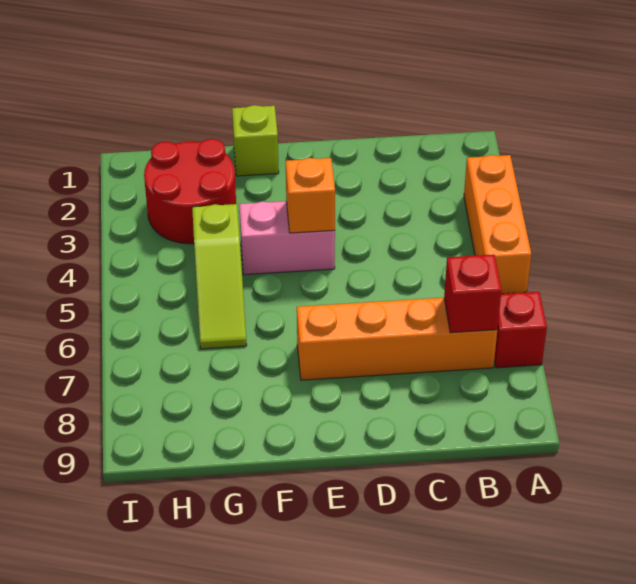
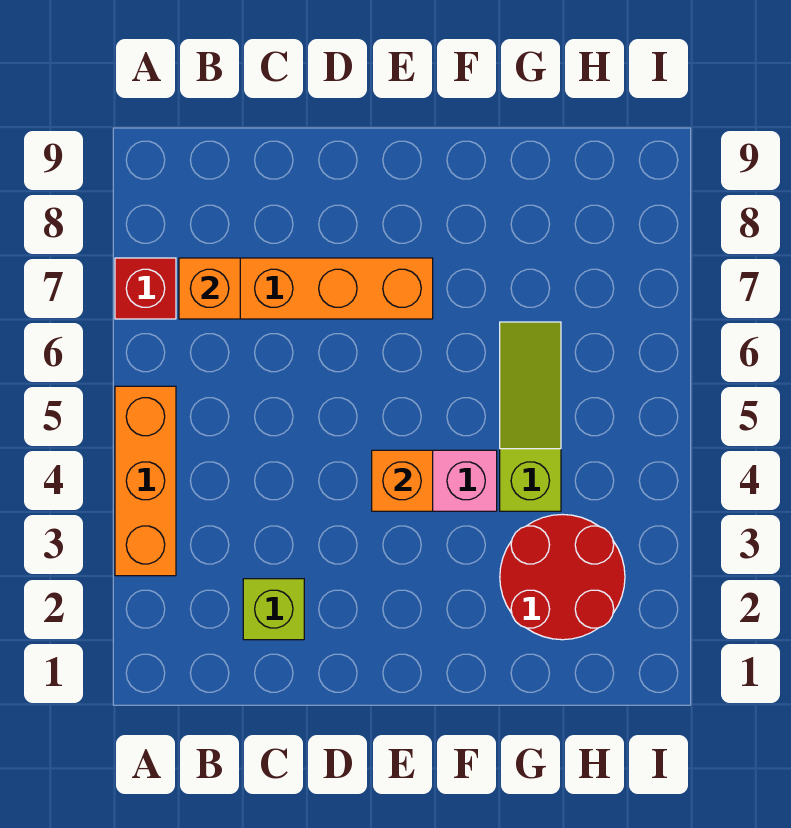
red 1x1 brick [444,254,502,333] -> orange 1x1 brick [179,258,240,319]
lime 1x1 brick [232,105,279,176] -> lime 1x1 brick moved to [243,579,304,640]

